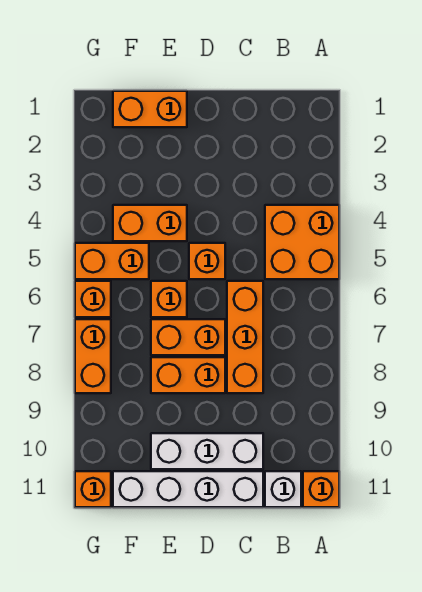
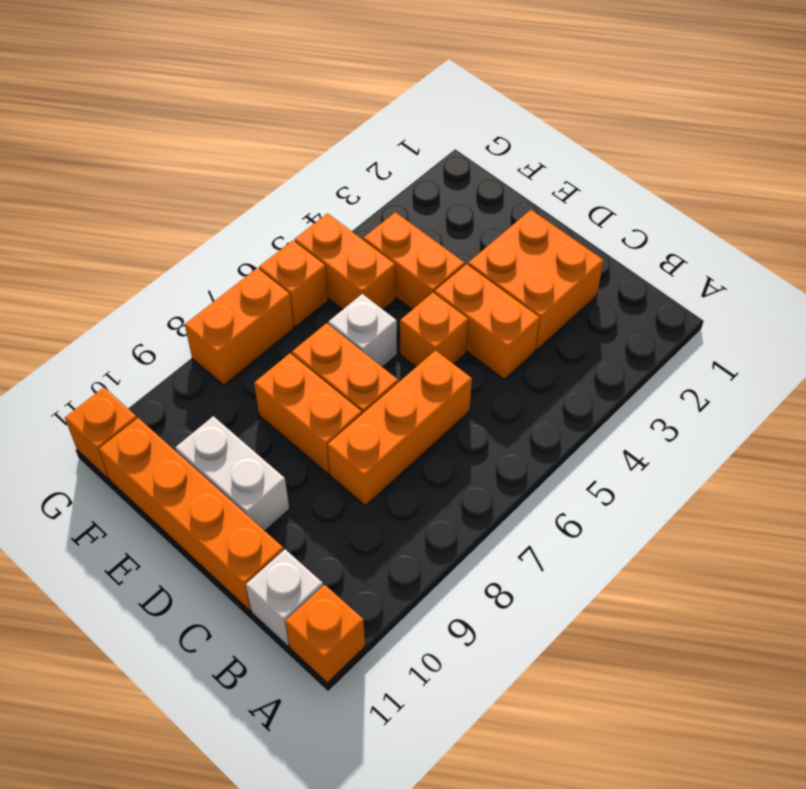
orange 2x2 brick [265,205,339,279] -> orange 2x2 brick moved to [468,210,604,350]
white 1x3 brick [151,433,263,469] -> white 1x2 brick [175,416,289,531]
white 1x4 brick [113,471,263,507] -> orange 1x4 brick [99,418,284,611]
orange 1x2 brick [113,91,187,127] -> orange 1x2 brick moved to [435,264,540,380]
orange 1x1 brick [151,281,187,317] -> white 1x1 brick [328,294,397,367]

